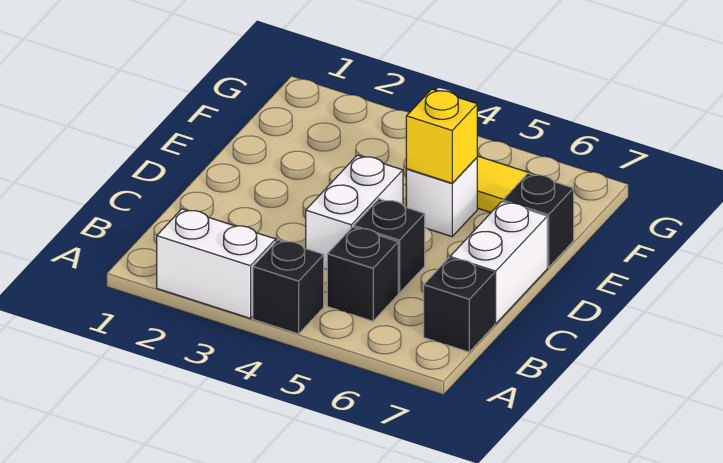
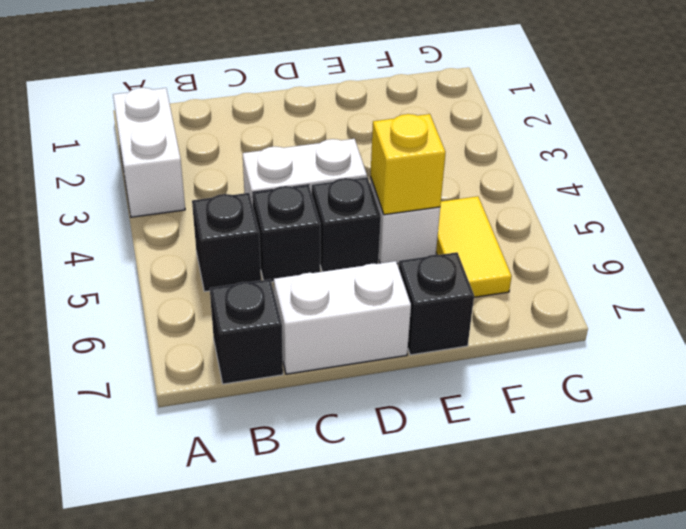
black 1x1 brick [253,240,324,334] -> black 1x1 brick moved to [312,177,381,272]

